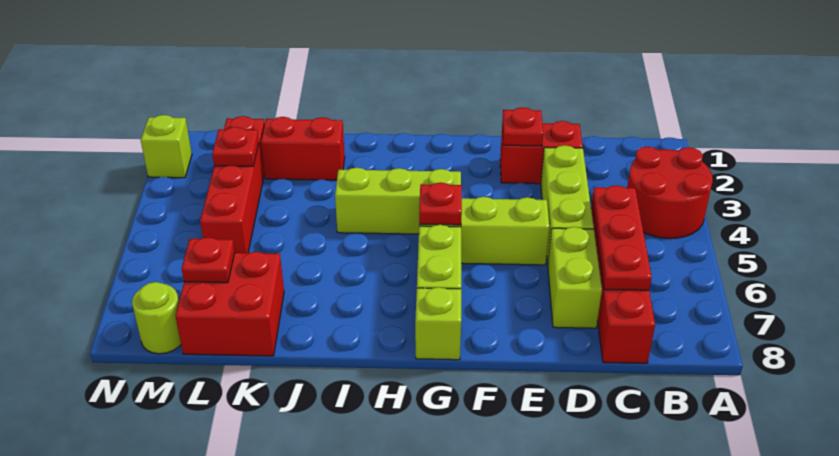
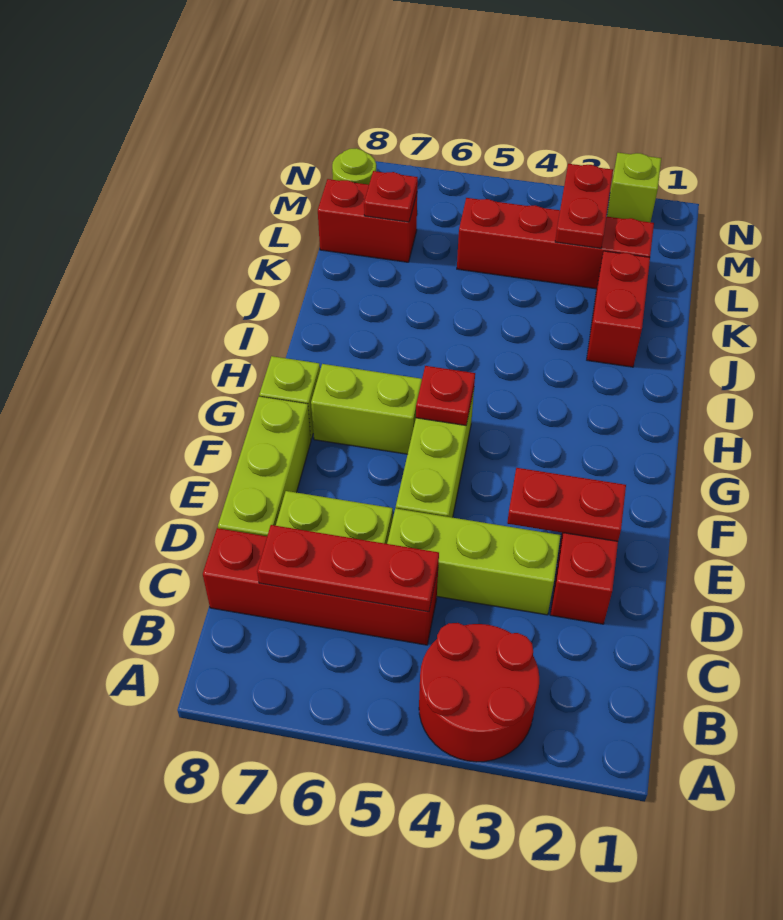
red 1x1 plate [502,107,543,146] -> red 1x2 plate [507,468,626,541]
lime 1x3 brick [335,168,461,234] -> lime 1x3 brick moved to [218,396,311,536]
red 2x2 brick [175,252,284,356] -> red 1x2 brick [318,179,417,262]
red 1x1 plate [212,127,259,167] -> red 1x2 plate [555,164,613,248]

